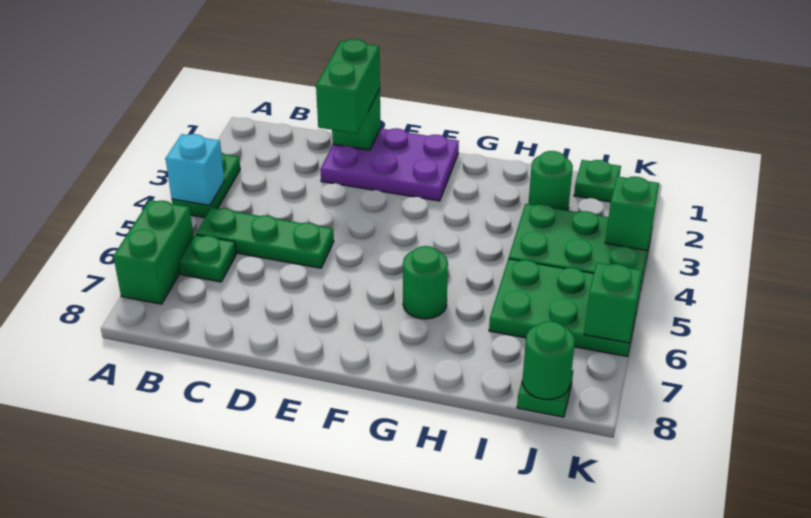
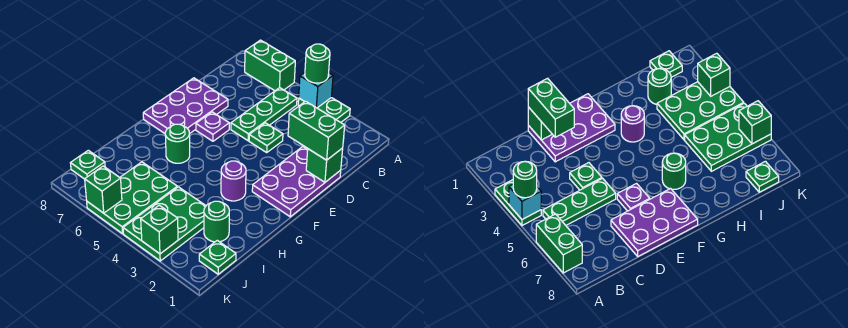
green 1x1 plate [179,235,236,282] -> green 1x1 plate moved to [249,123,283,152]
none -> purple 2x3 plate [143,78,228,134]
none -> purple 1x1 plate [196,112,229,141]
none -> purple 1x1 round brick [221,161,246,201]
green 1x1 round brick [522,321,575,400] -> green 1x1 round brick moved to [305,44,330,83]

